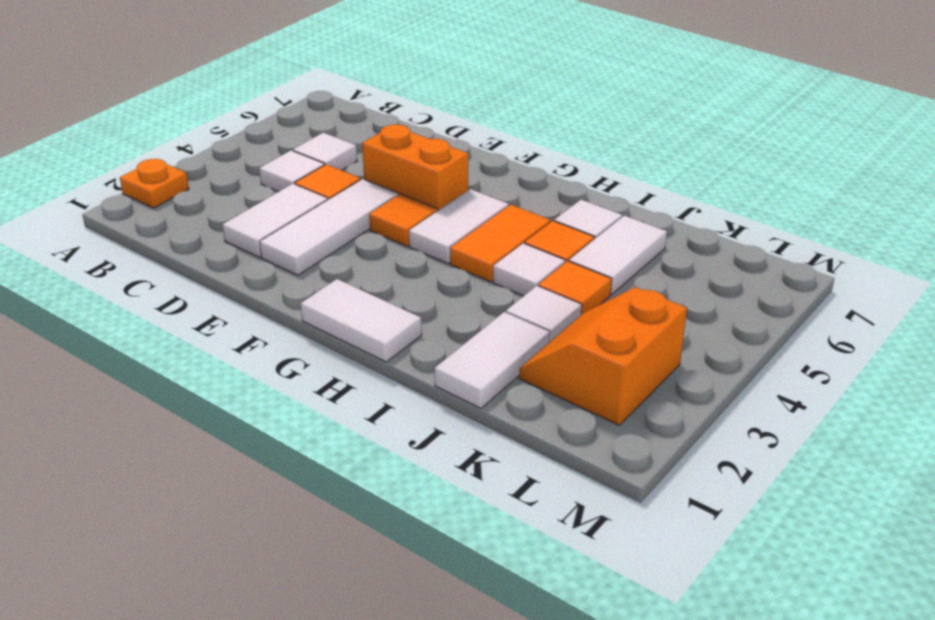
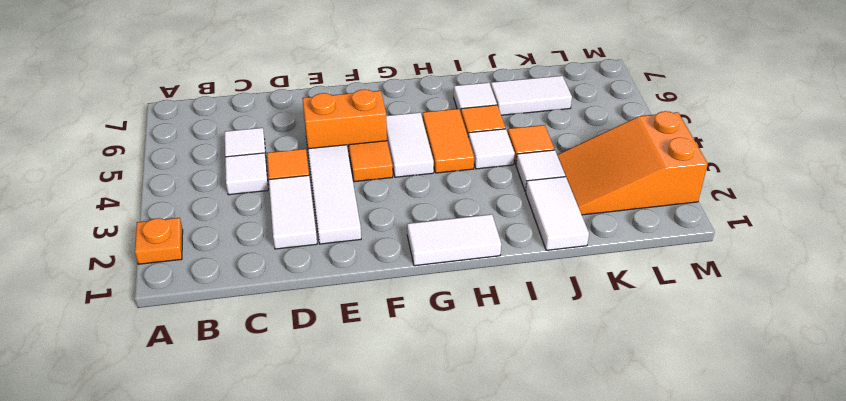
white 1x2 tile [569,215,667,295] -> white 1x2 tile turned to [491,76,572,115]
orange 2x2 slope [519,287,687,425] -> orange 2x3 slope [557,111,708,215]

